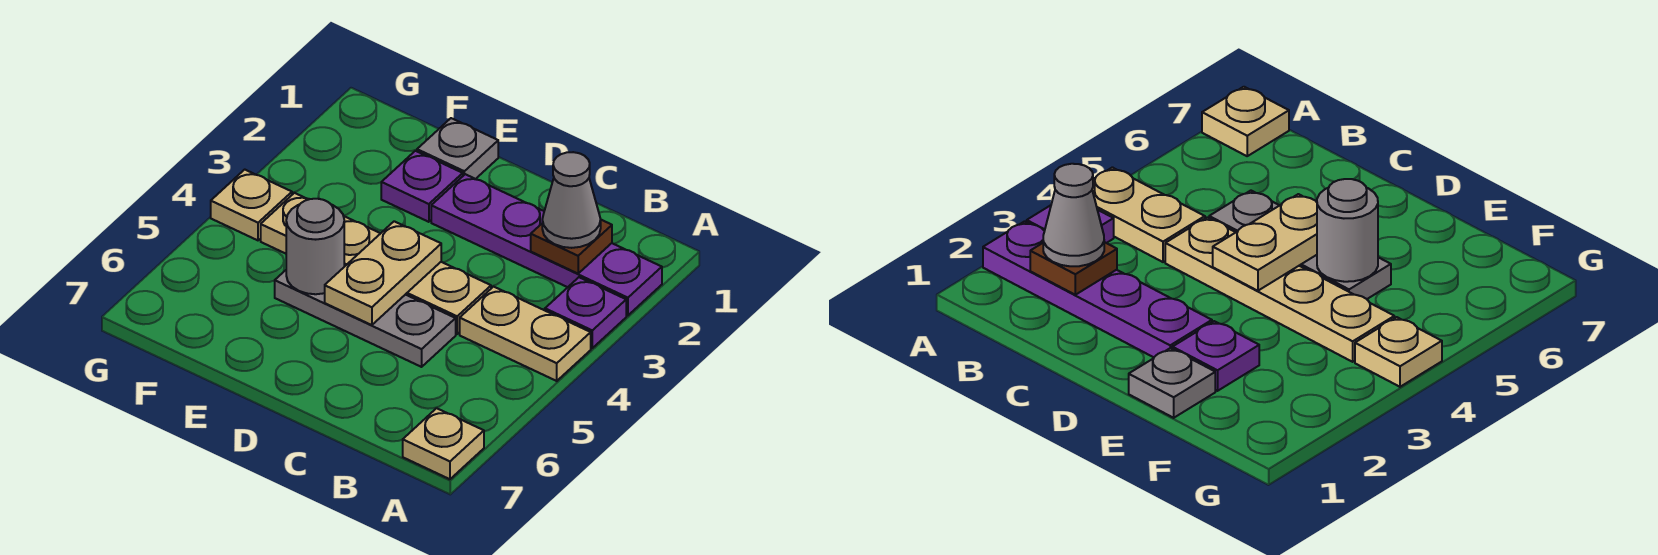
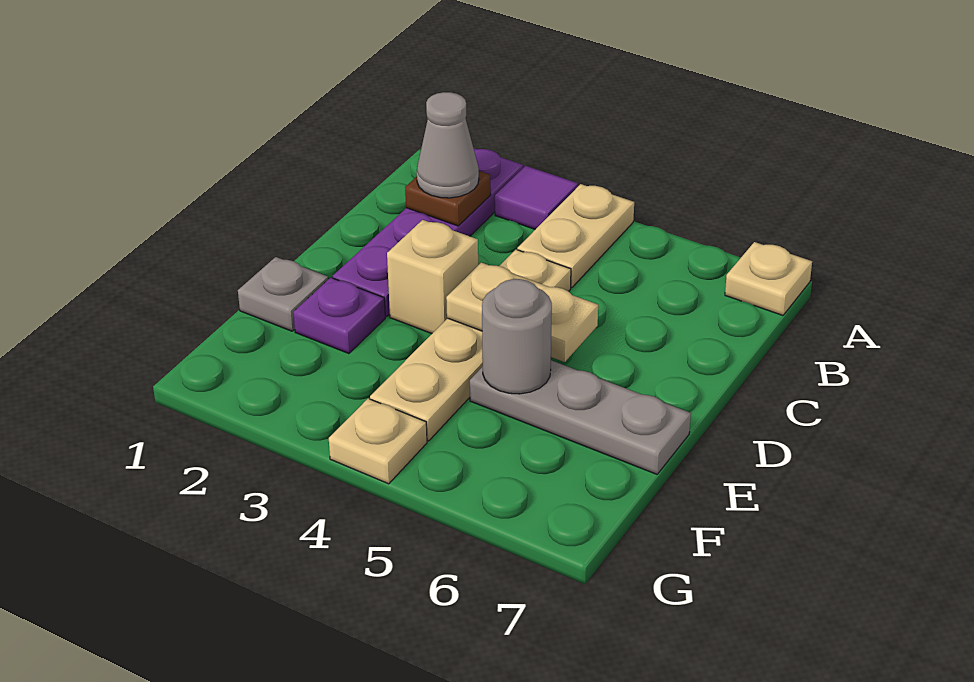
purple 1x1 plate [545,277,626,348] -> purple 1x1 tile [495,166,578,229]
grey 1x3 plate [275,266,456,367] -> grey 1x3 plate turned to [470,360,691,474]
none -> tan 1x1 brick [387,220,478,334]

